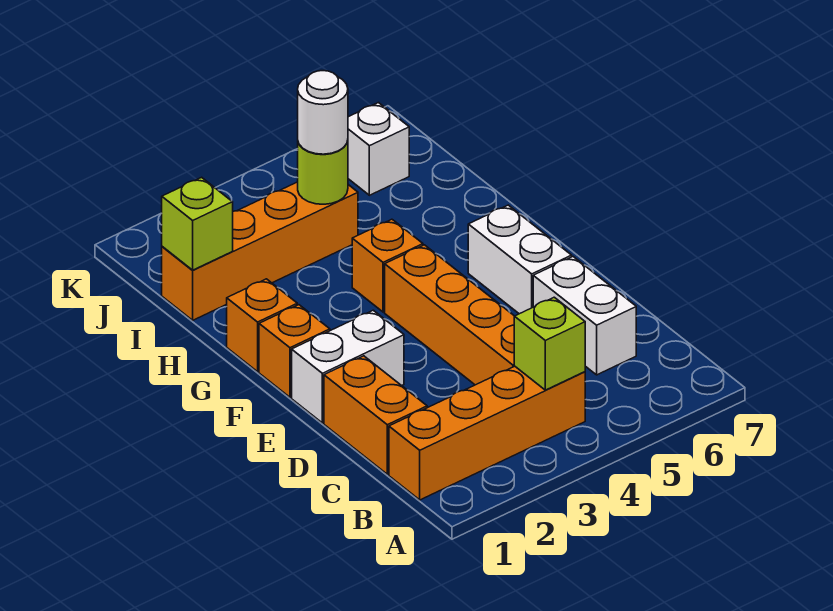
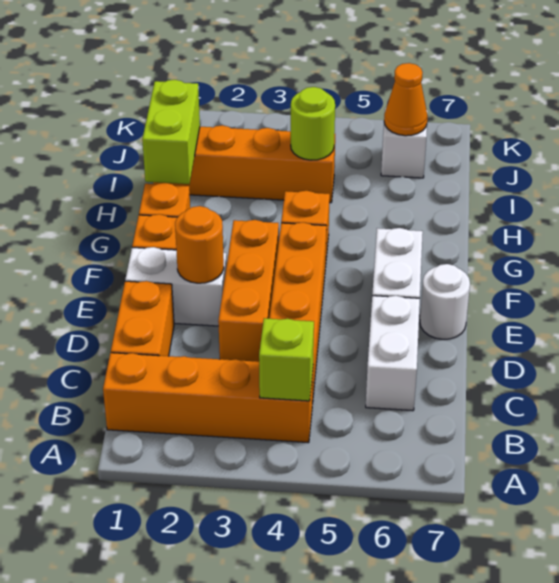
none -> orange 1x3 brick [218,220,279,362]
none -> orange 1x1 round brick [175,206,224,283]
lime 1x1 brick [161,177,233,270] -> lime 1x2 brick [142,80,200,184]
white 1x1 round brick [298,71,348,154] -> white 1x1 round brick moved to [420,264,470,339]
none -> orange 1x1 cone [384,63,428,136]

